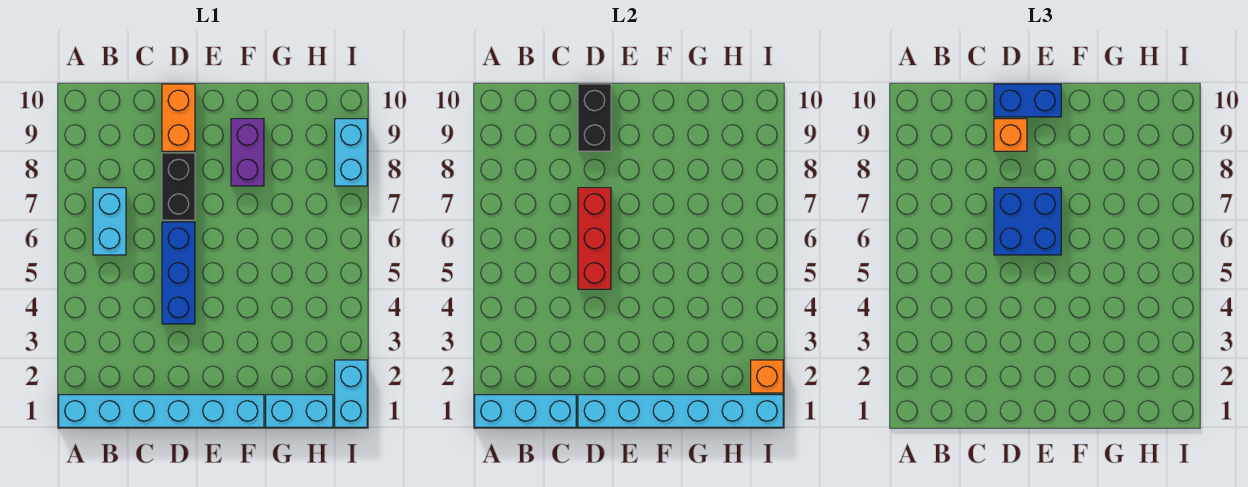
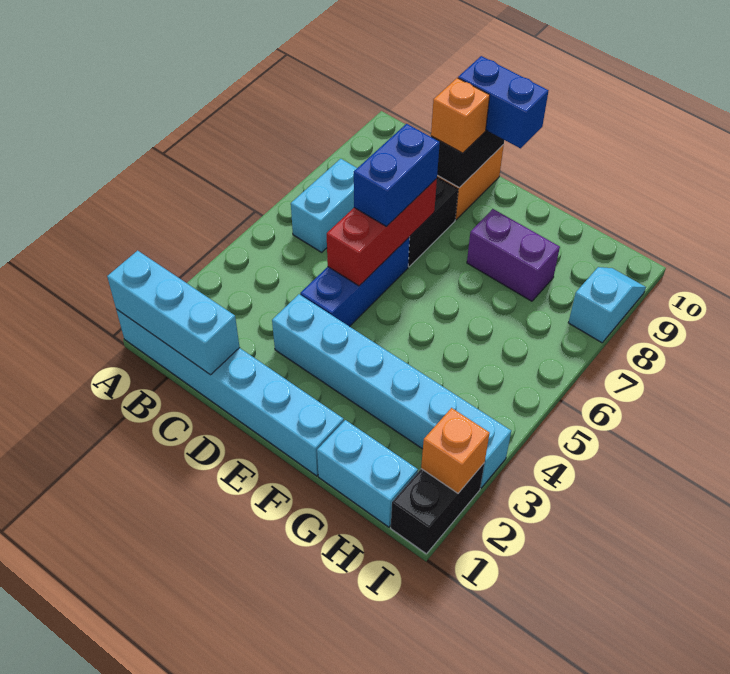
cyan 1x6 brick [578,395,783,427] -> cyan 1x6 brick moved to [272,294,511,488]
blue 2x2 brick [994,188,1061,255] -> blue 1x2 brick [354,124,440,227]
purple 1x2 brick [231,119,264,186] -> purple 1x2 brick turned to [467,209,560,301]
cyan 1x2 brick [335,360,367,427] -> black 1x2 brick [391,464,484,554]
cyan 1x2 brick [335,119,367,186] -> cyan 1x2 slope [568,267,646,343]

